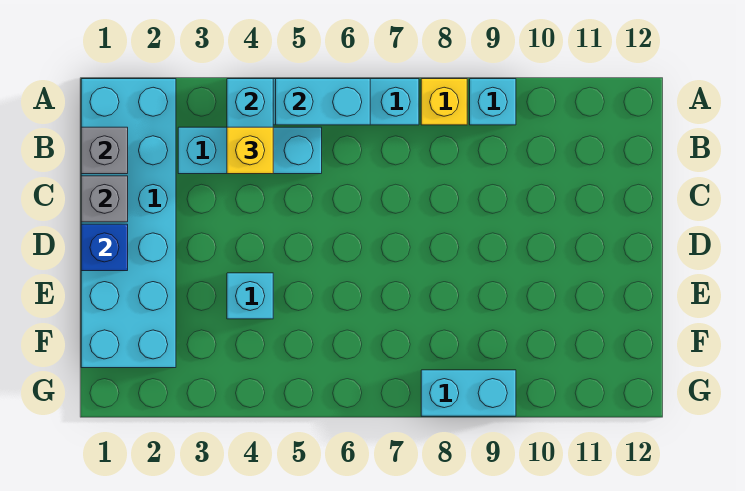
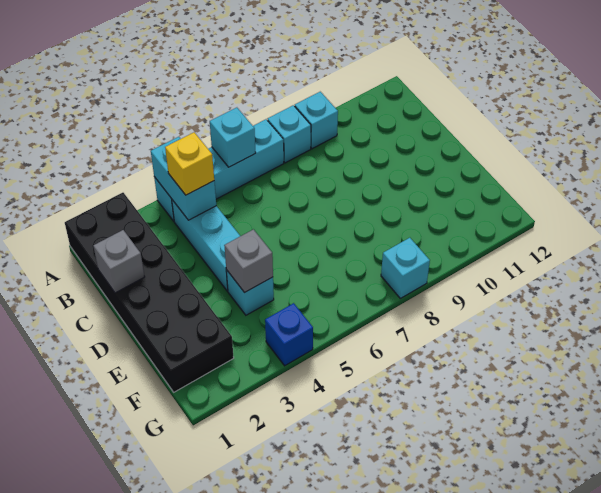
cyan 2x6 brick [81,79,176,368] -> black 2x6 brick [65,193,234,392]
cyan 1x2 brick [276,79,370,125] -> cyan 1x1 brick [210,108,256,167]
yellow 1x1 brick [421,79,467,125] -> cyan 1x1 brick [268,105,311,163]
grey 1x1 brick [81,127,128,174] -> grey 1x1 brick moved to [224,229,273,293]
cyan 1x3 brick [178,127,322,174] -> cyan 1x3 brick turned to [172,200,240,291]
blue 1x1 brick [81,224,128,271] -> blue 1x1 brick moved to [265,303,313,366]
cyan 1x2 brick [421,370,516,416] -> cyan 1x1 brick [381,238,430,298]

